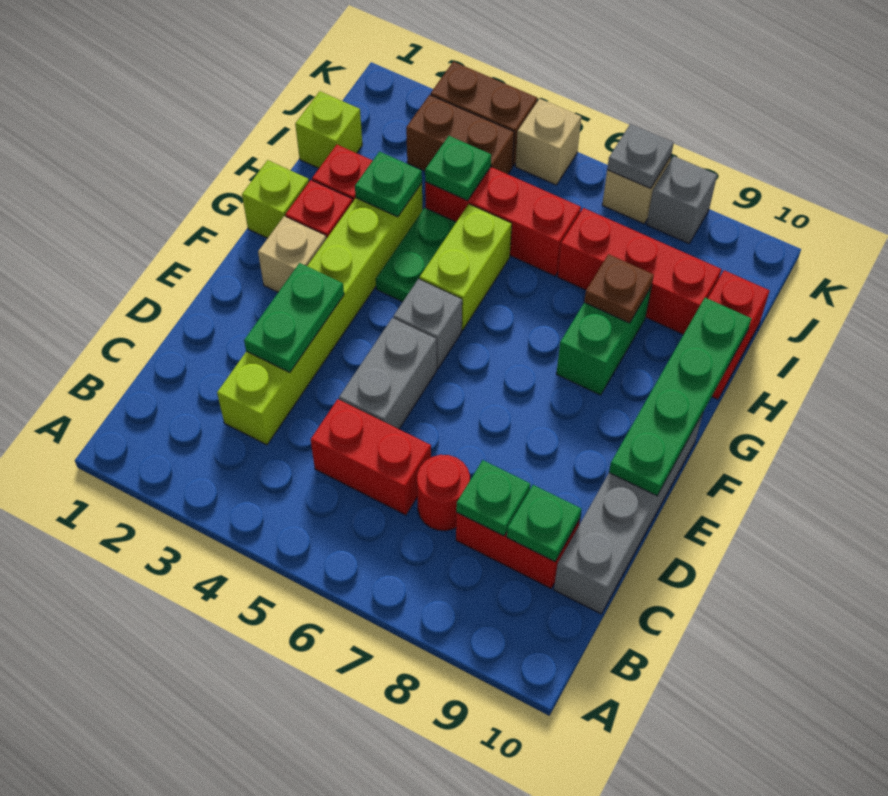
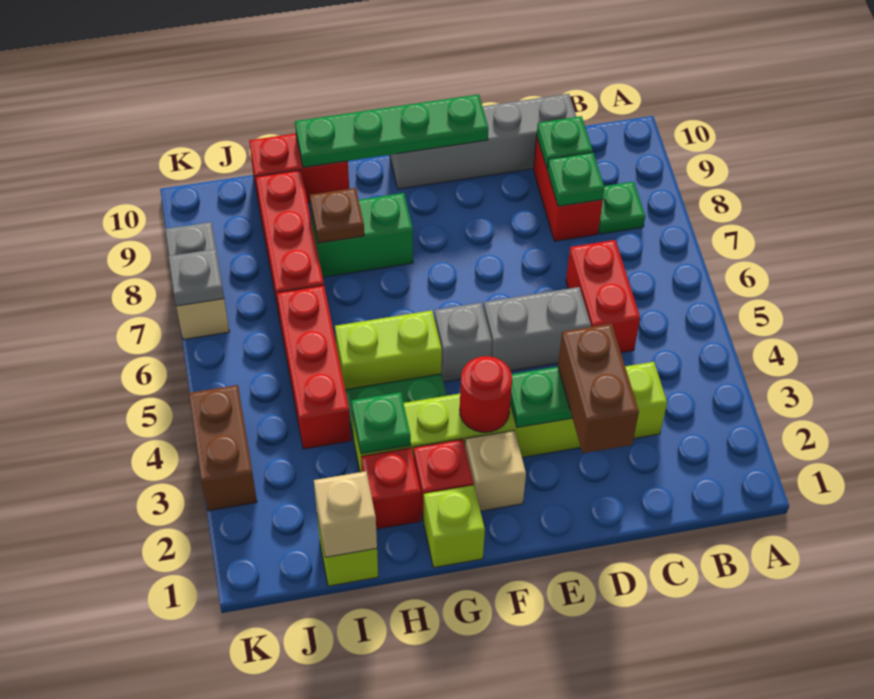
red 1x1 round brick [417,455,470,531] -> red 1x1 round brick moved to [460,356,512,432]
green 1x1 plate [425,136,491,201] -> green 1x1 plate moved to [599,182,645,234]
brown 1x2 brick [406,95,514,174] -> brown 1x2 brick moved to [558,324,639,453]
tan 1x1 brick [515,99,581,185] -> tan 1x1 brick moved to [314,471,377,557]

